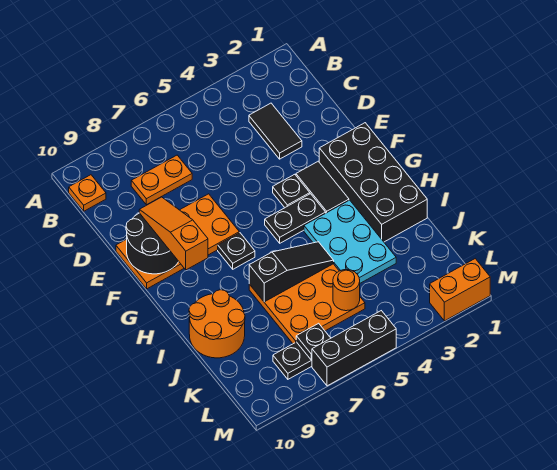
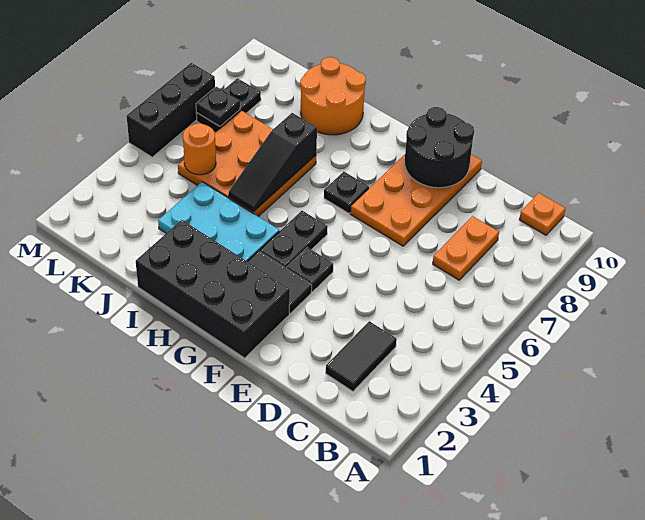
black 1x2 tile [249,103,302,159] -> black 1x2 tile turned to [326,321,397,391]
orange 1x3 slope [139,197,208,270] -> none
orange 1x2 brick [430,259,490,321] -> none

